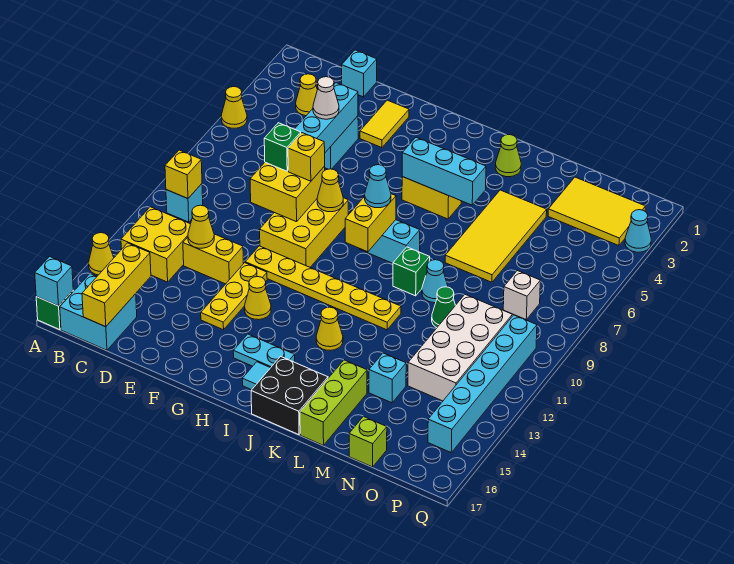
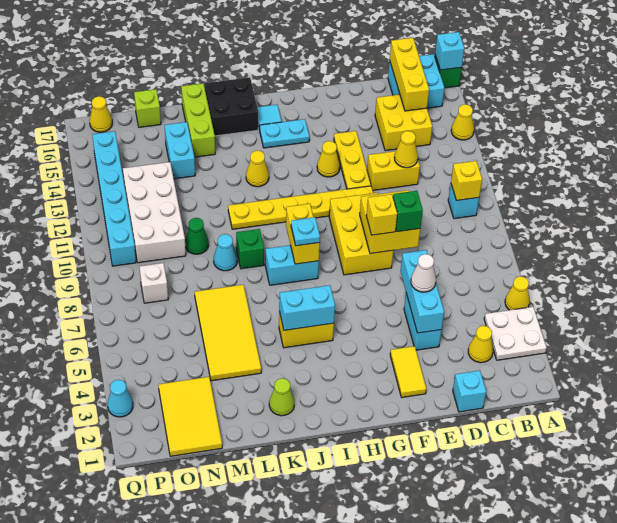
none -> white 2x2 plate [484,307,547,360]
yellow 2x2 brick [121,207,190,282] -> yellow 2x2 brick moved to [375,94,432,151]
yellow 1x1 cone [317,169,343,212] -> yellow 1x1 cone moved to [90,96,112,132]
cyan 1x3 brick [402,137,486,205] -> cyan 1x2 brick [279,285,335,330]
cyan 1x1 cone [365,165,391,208] -> cyan 1x1 plate [291,217,320,246]
cyan 1x1 brick [369,353,406,403] -> cyan 1x2 brick [165,122,195,179]
yellow 2x3 tile [548,177,646,246] -> yellow 2x3 tile turned to [158,377,222,456]

